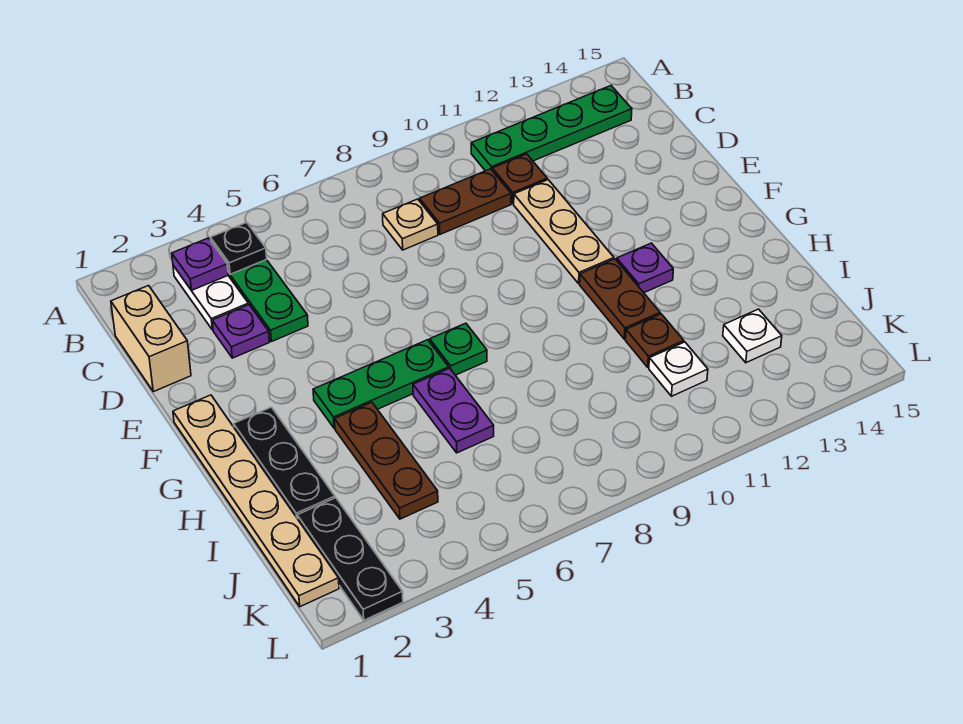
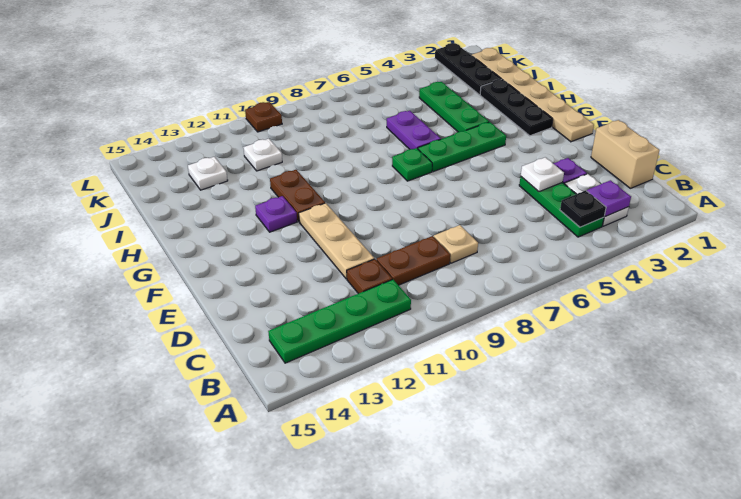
none -> white 1x1 plate [521,157,564,192]
brown 1x3 plate [335,402,438,519] -> green 1x3 plate [419,82,489,132]
brown 1x1 plate [625,314,684,367] -> brown 1x1 plate moved to [245,102,282,132]

